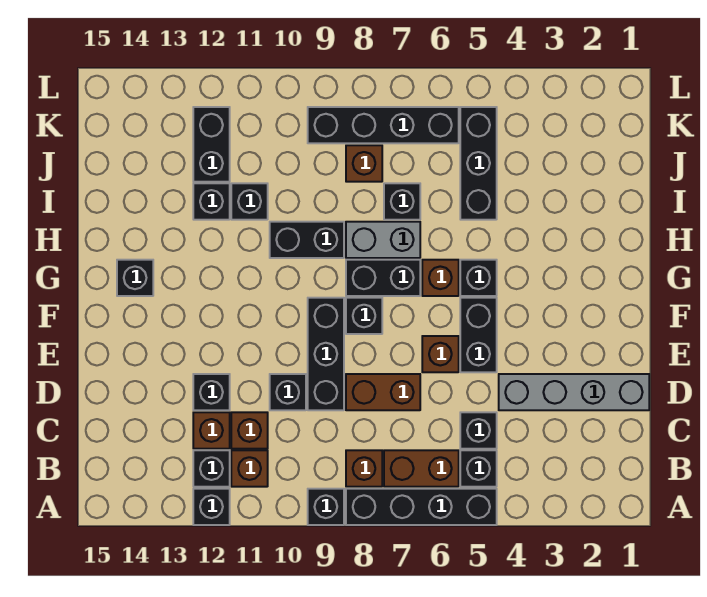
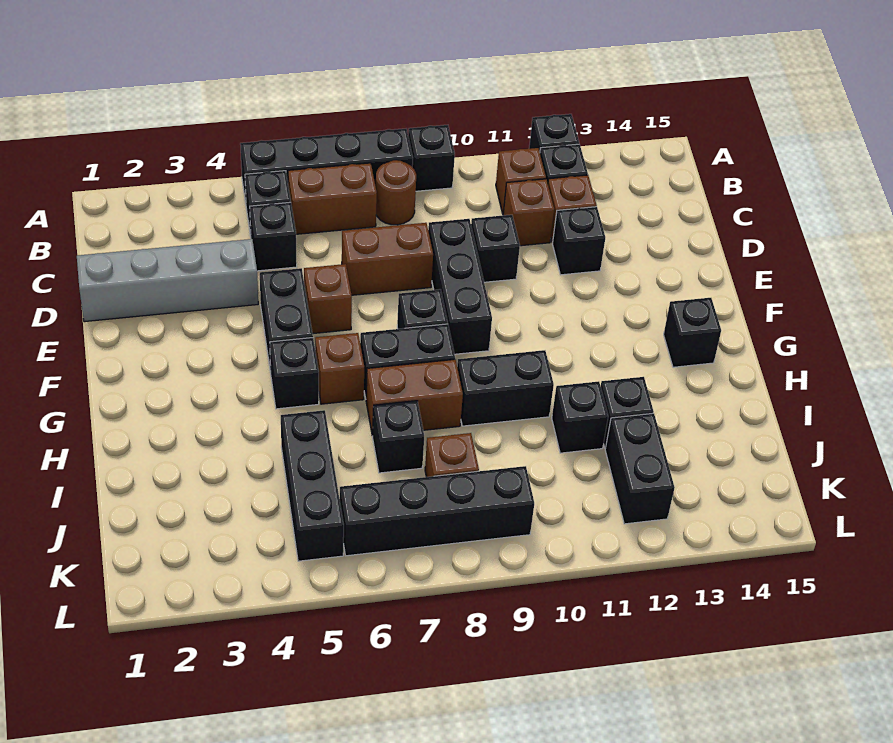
brown 1x1 brick [346,450,382,487] -> brown 1x1 round brick [376,160,416,225]
grey 1x2 brick [346,222,420,258] -> brown 1x2 brick [366,359,463,435]

